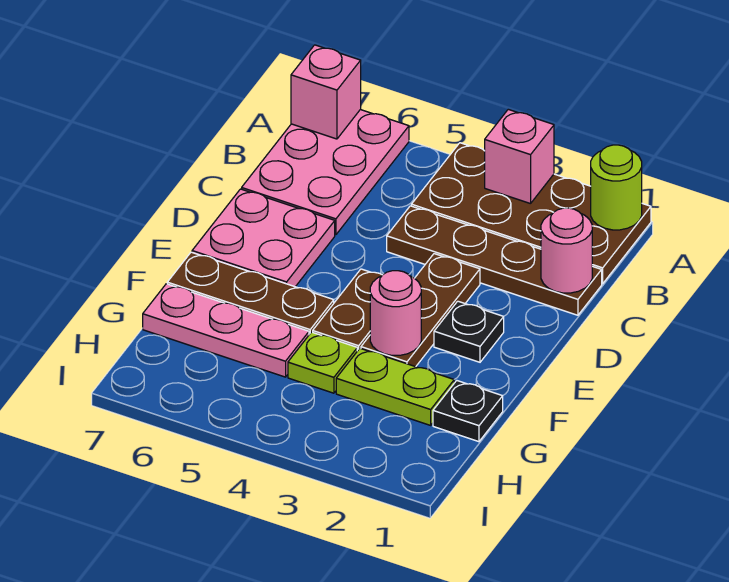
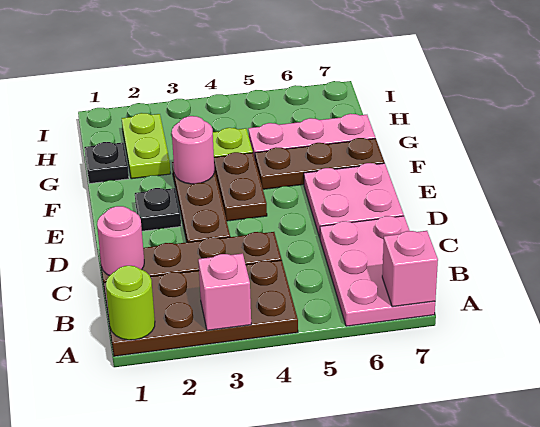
lime 1x2 plate [336,348,454,425] -> lime 1x2 plate turned to [122,113,171,179]

